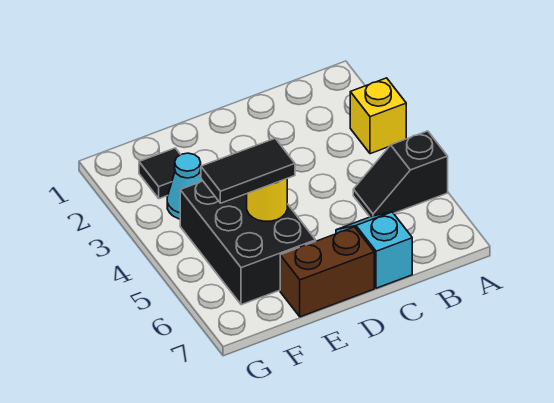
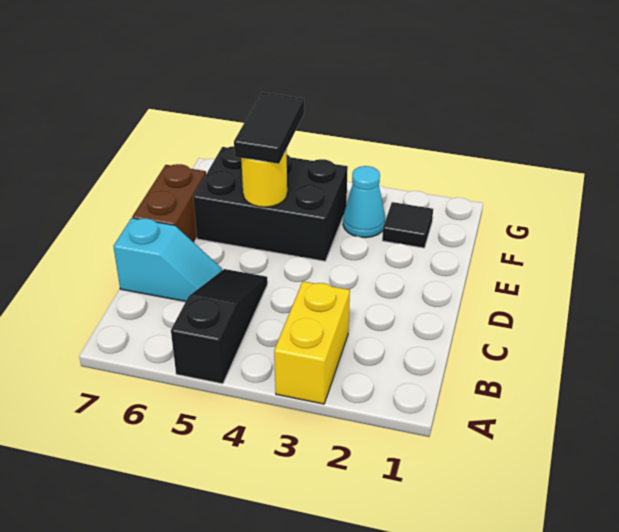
yellow 1x1 brick [350,78,406,154] -> yellow 1x2 brick [274,281,350,404]
black 1x2 slope [353,131,448,217] -> black 1x3 slope [171,269,267,384]

